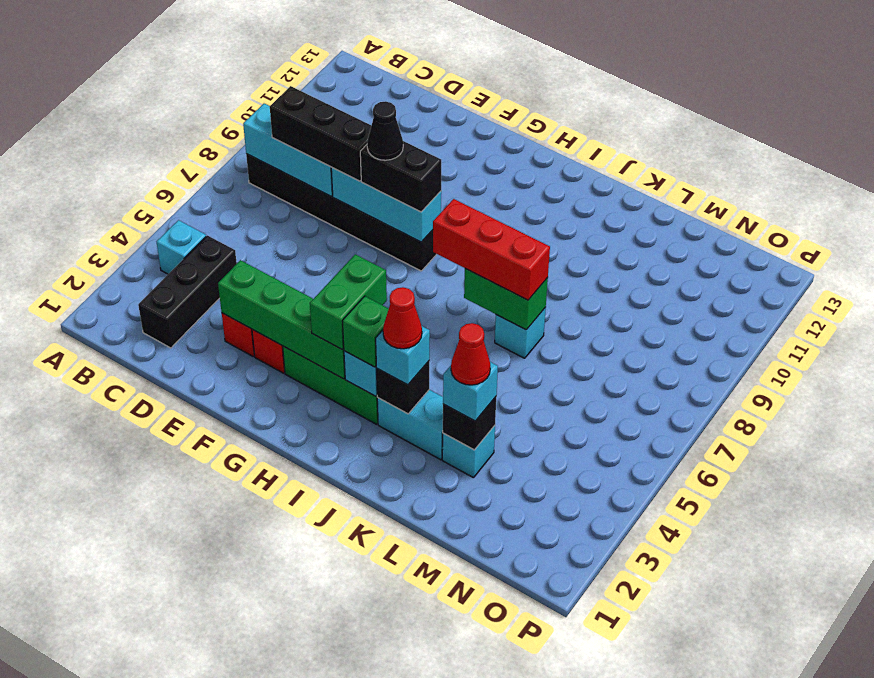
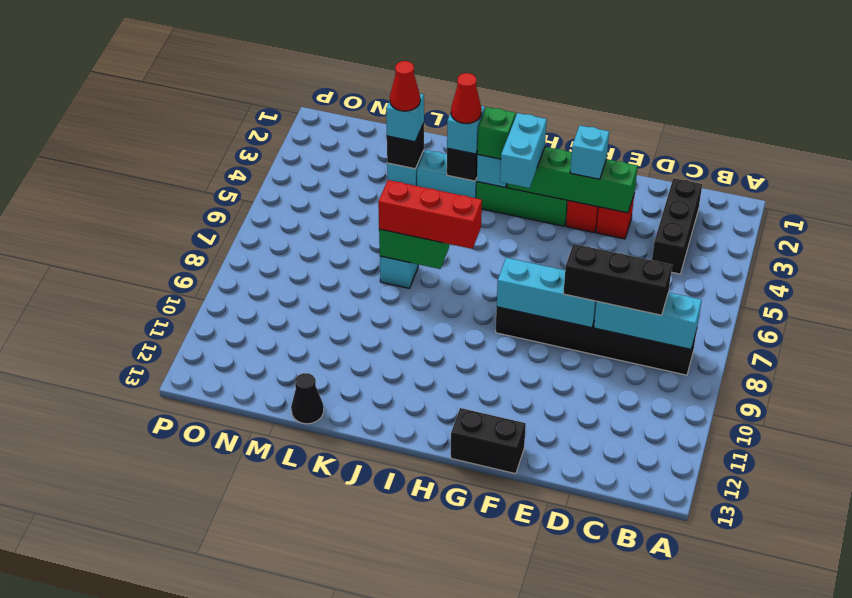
cyan 1x1 brick [157,220,206,274] -> cyan 1x1 brick moved to [570,126,609,179]
black 1x2 brick [360,141,441,212] -> black 1x2 brick moved to [451,408,526,474]
black 1x1 cone [367,101,403,160] -> black 1x1 cone moved to [291,373,324,424]
green 1x2 brick [310,254,387,349] -> cyan 1x2 brick [500,113,547,188]

